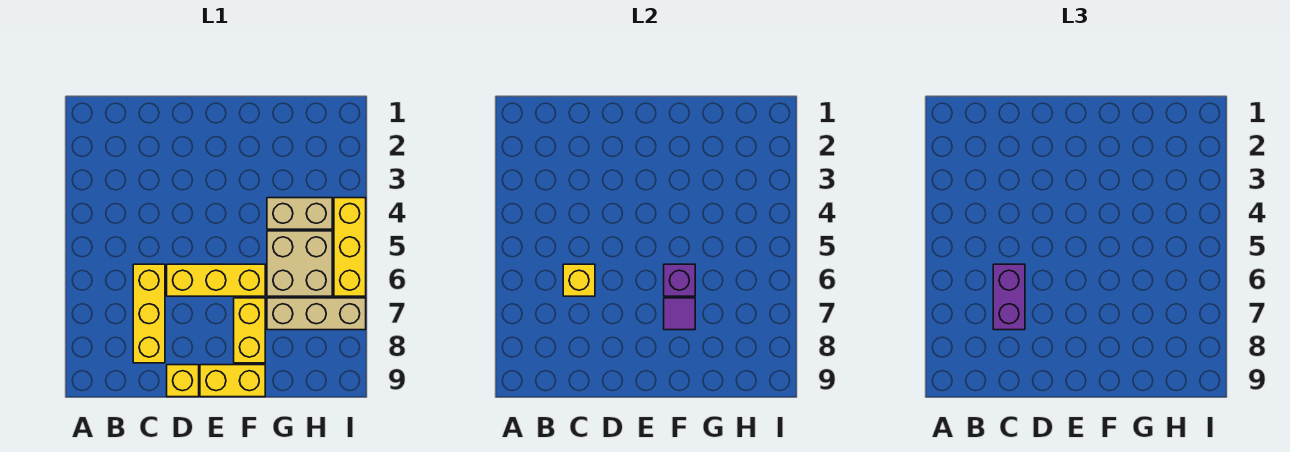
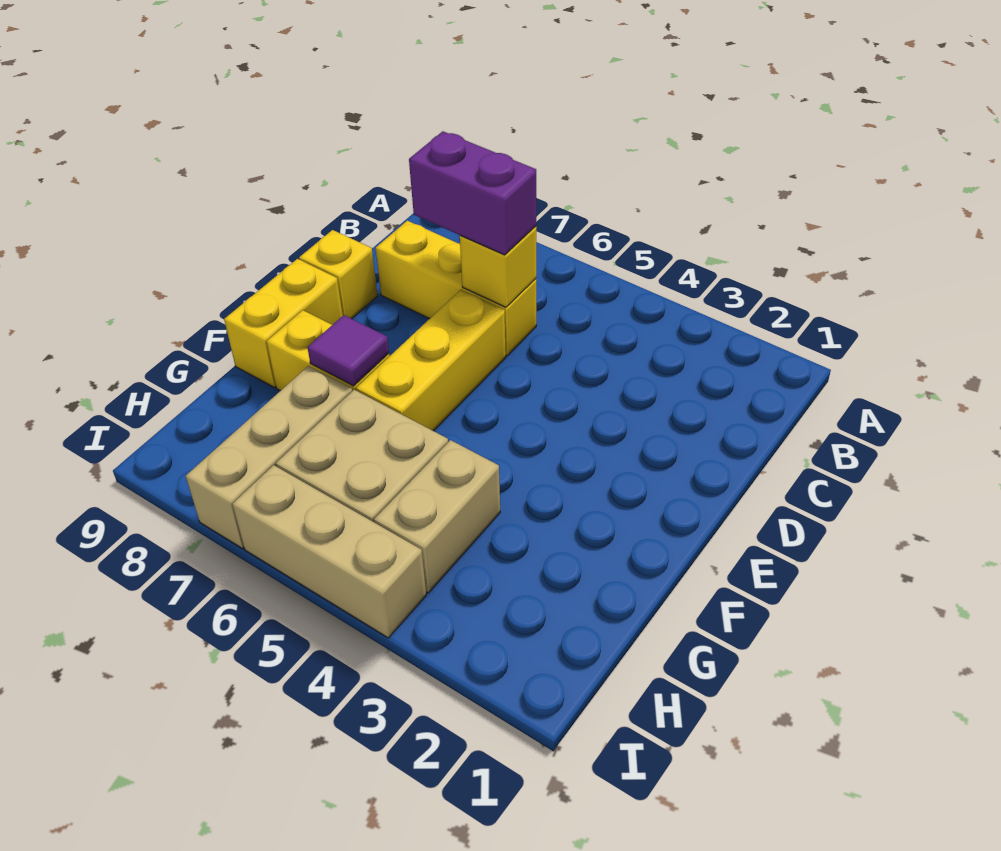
purple 1x1 brick [664,264,695,296] -> none
yellow 1x3 brick [334,198,366,296] -> tan 1x3 brick [232,465,426,638]

